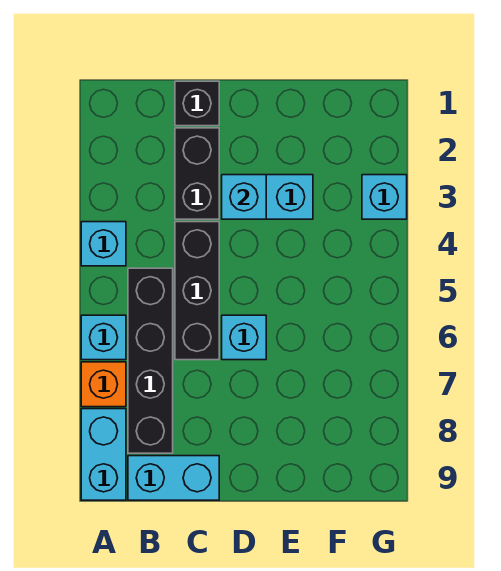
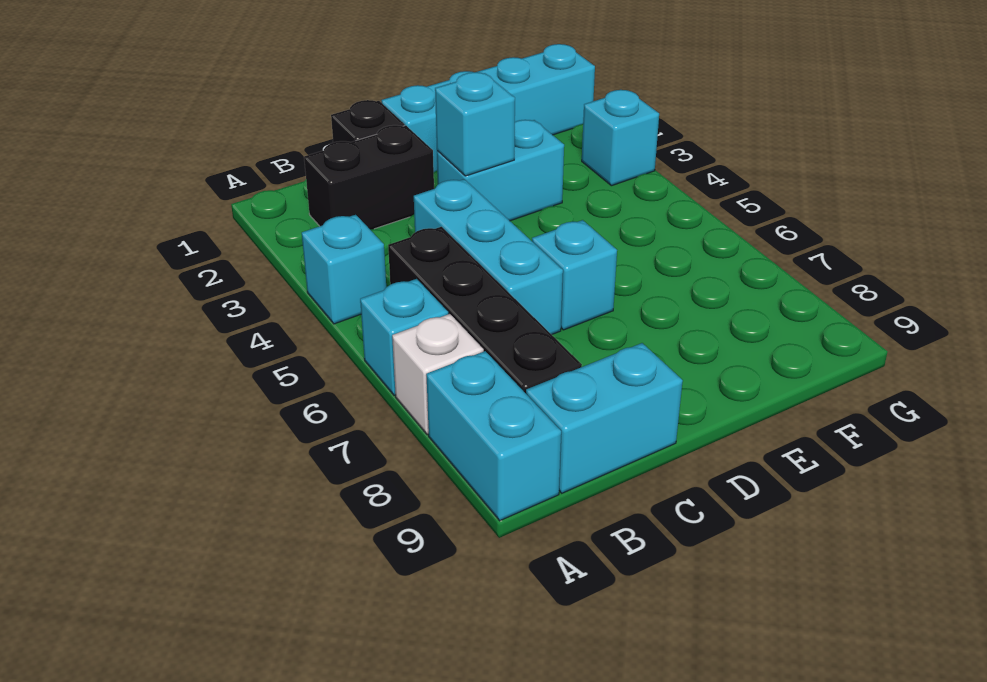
orange 1x1 brick [81,362,126,407] -> white 1x1 brick [392,314,484,435]
black 1x2 brick [175,128,219,219] -> black 1x2 brick turned to [304,125,434,229]
black 1x3 brick [175,222,219,360] -> cyan 1x3 brick [414,179,563,335]
none -> cyan 1x4 brick [382,44,595,172]

